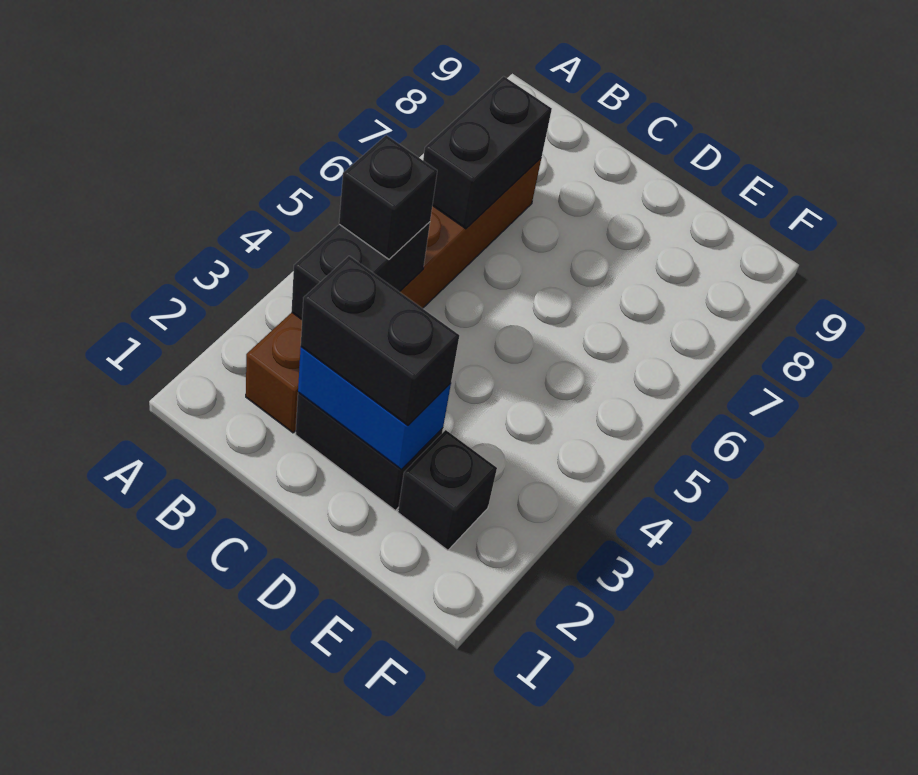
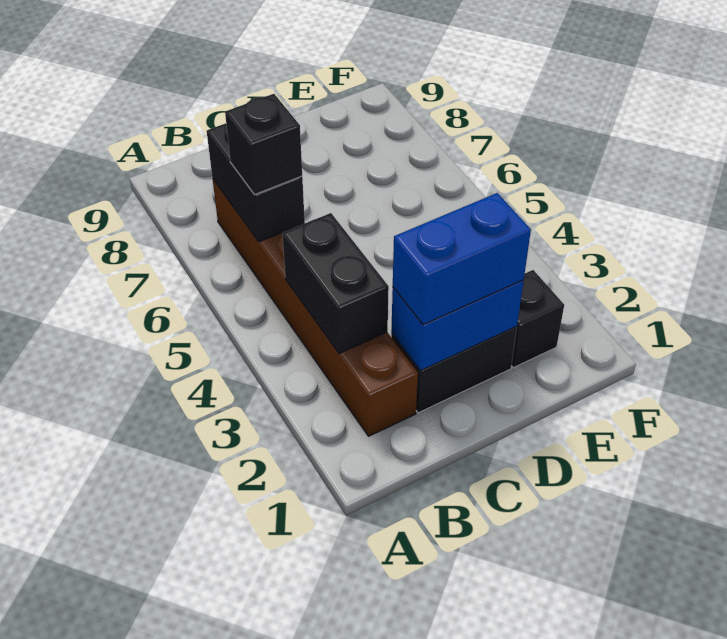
black 1x1 brick [339,135,437,259] -> black 1x1 brick moved to [225,94,302,195]
black 1x2 brick [301,256,459,426] -> blue 1x2 brick [393,193,531,325]

